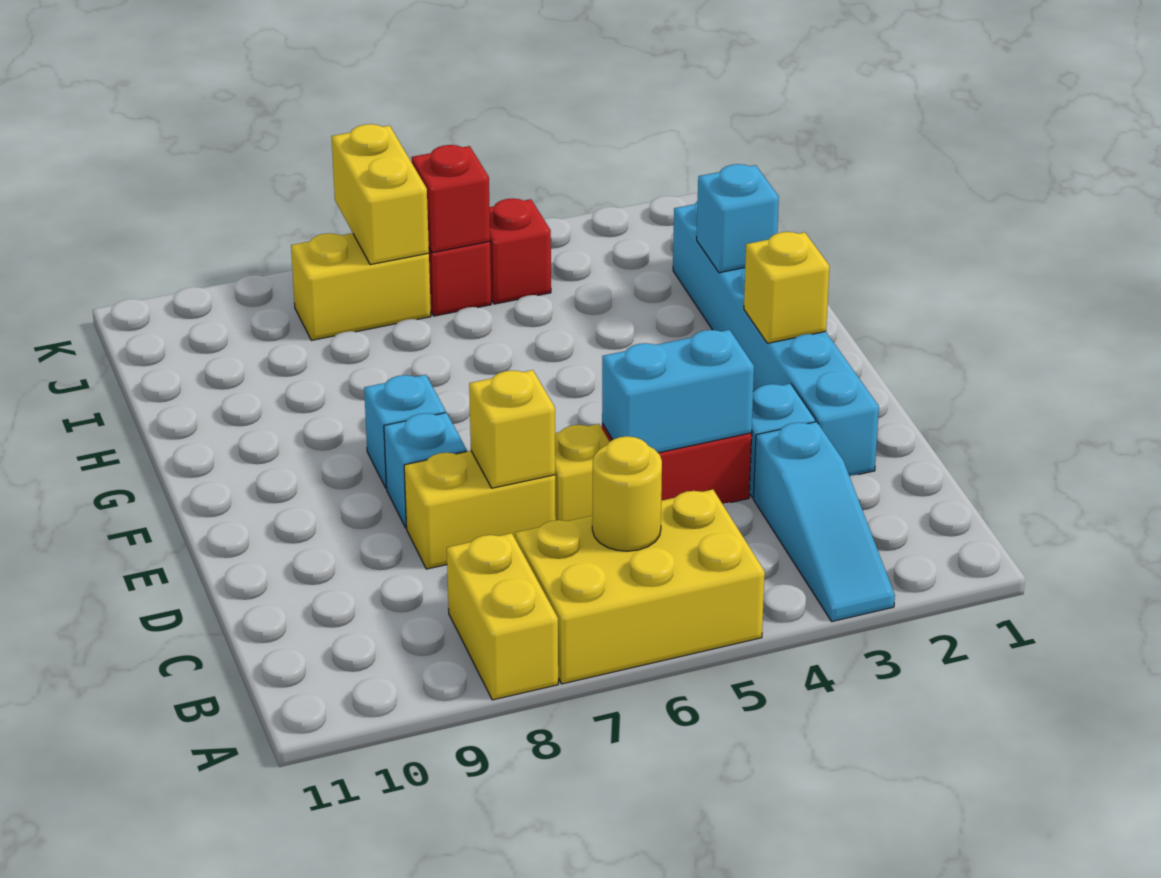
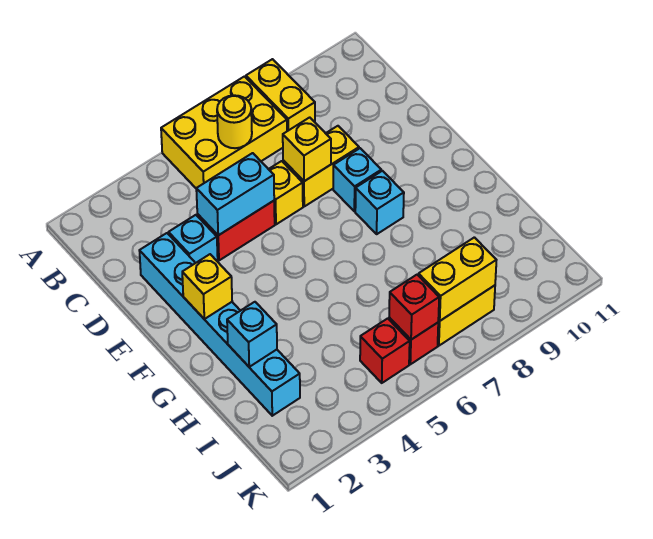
cyan 1x3 slope [753,422,895,621] -> none
yellow 1x2 brick [332,124,429,265] -> yellow 1x2 brick turned to [418,237,496,321]

